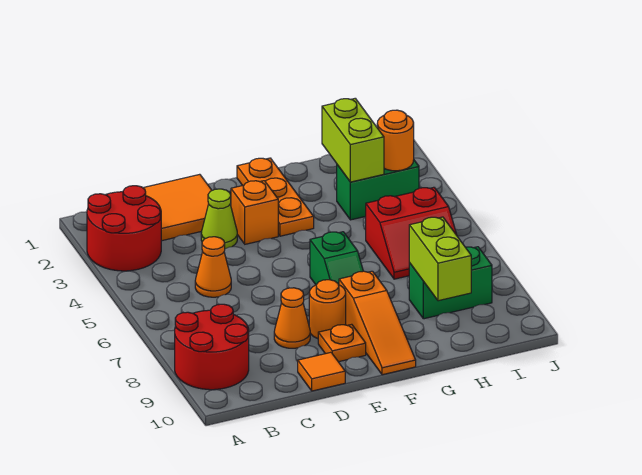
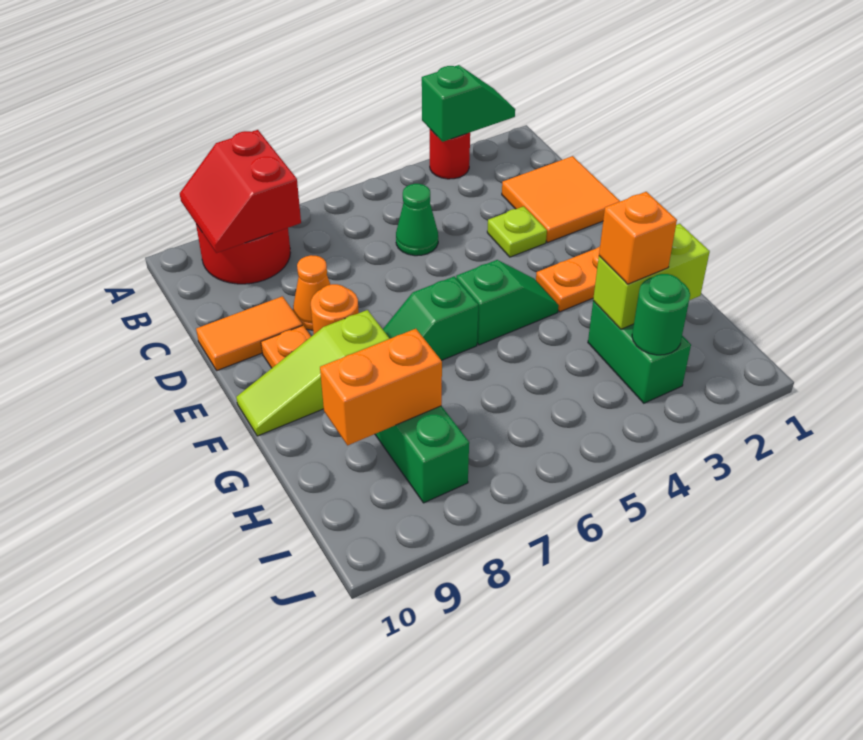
red 2x2 round brick [87,186,161,271] -> red 1x1 round brick [430,129,470,179]
none -> green 1x2 slope [422,65,515,142]
orange 1x1 cone [195,237,231,297] -> green 1x1 cone [396,184,438,256]
lime 1x1 cone [201,189,237,249] -> lime 1x1 plate [487,206,547,257]
orange 1x1 tile [298,352,345,391] -> orange 1x2 tile [196,296,302,370]
orange 1x1 brick [231,181,278,244] -> orange 1x1 brick moved to [599,192,677,284]
none -> green 1x2 slope [456,260,559,345]
orange 1x3 slope [339,271,416,375] -> lime 1x3 slope [236,310,390,436]
red 2x2 slope [365,187,457,279] -> red 2x2 slope moved to [180,130,301,253]
lime 1x2 brick [409,217,471,301] -> orange 1x2 brick [320,329,442,445]
orange 1x1 round brick [377,110,414,171] -> green 1x1 round brick [632,274,690,355]

